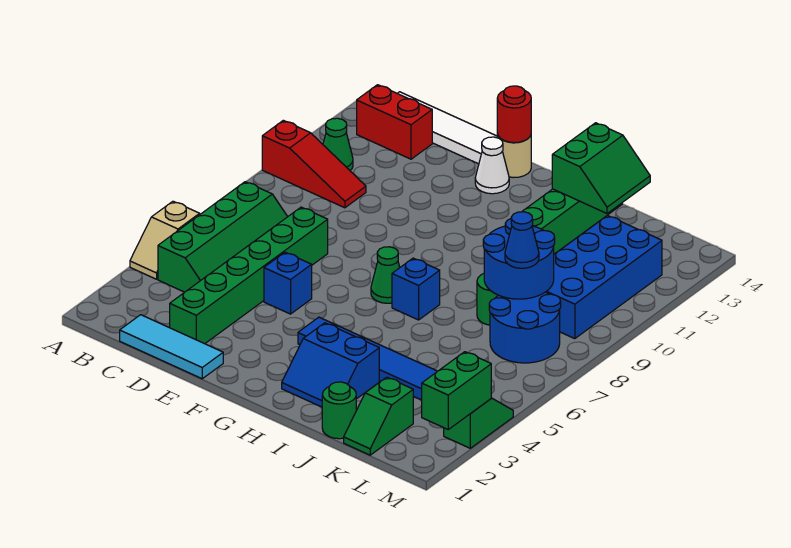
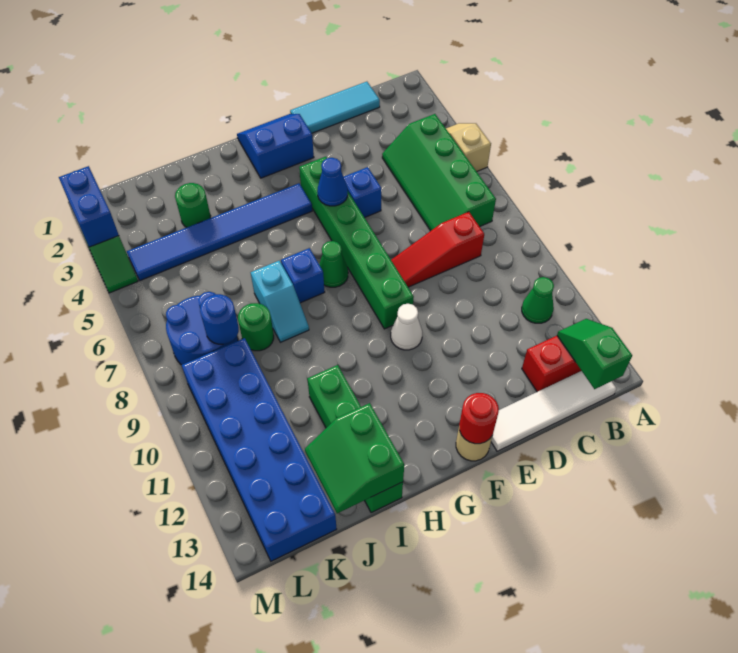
red 1x3 slope [262,120,366,208] -> red 1x3 slope moved to [391,212,484,287]
green 1x6 brick [170,207,328,344] -> green 1x6 brick moved to [299,157,414,329]
white 1x1 cone [475,137,509,194] -> white 1x1 cone moved to [391,304,422,350]
blue 2x2 slope [282,323,379,407] -> blue 2x2 slope moved to [237,114,314,178]
none -> cyan 1x2 slope [251,261,309,342]
green 1x1 round brick [322,382,356,439] -> green 1x1 round brick moved to [175,183,210,227]
blue 2x2 round brick [483,219,555,299] -> blue 1x1 round brick [200,294,239,344]
green 1x2 slope [344,377,413,455] -> green 1x2 slope moved to [557,319,632,389]
blue 1x1 cone [505,212,539,268] -> blue 1x1 cone moved to [317,158,348,206]
blue 2x4 brick [546,215,662,339] -> blue 2x6 brick [182,338,337,561]
green 1x2 brick [422,352,491,429] -> blue 1x2 brick [59,166,119,247]

